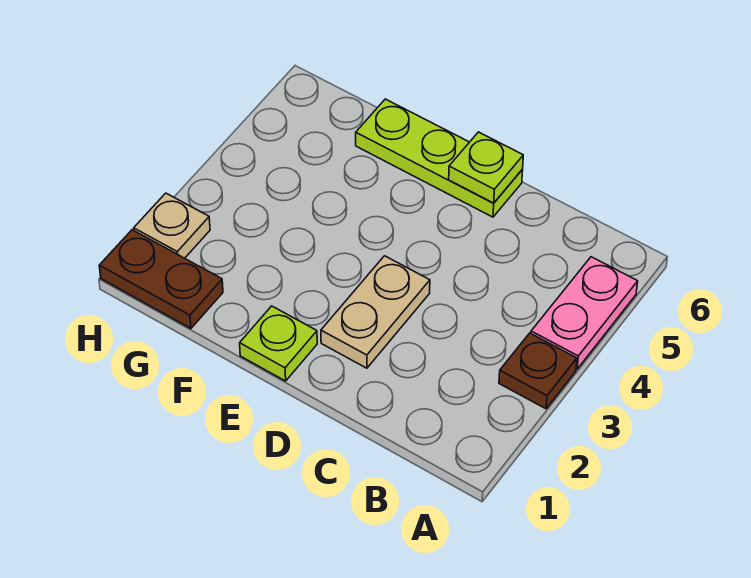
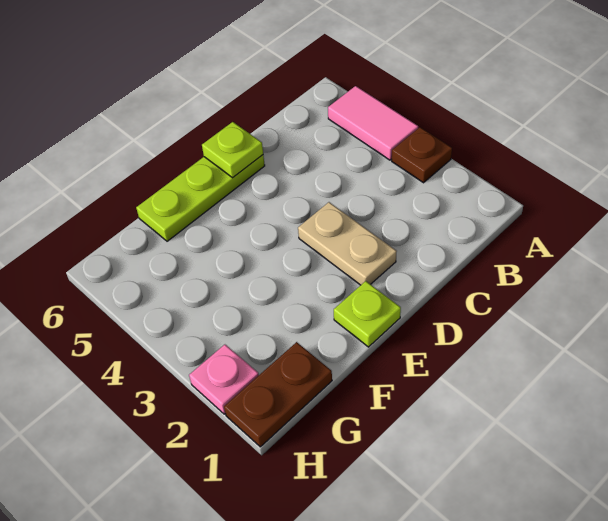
pink 1x2 plate [531,257,638,369] -> pink 1x2 tile [328,86,418,160]
tan 1x1 plate [134,193,210,258] -> pink 1x1 plate [189,345,259,414]

